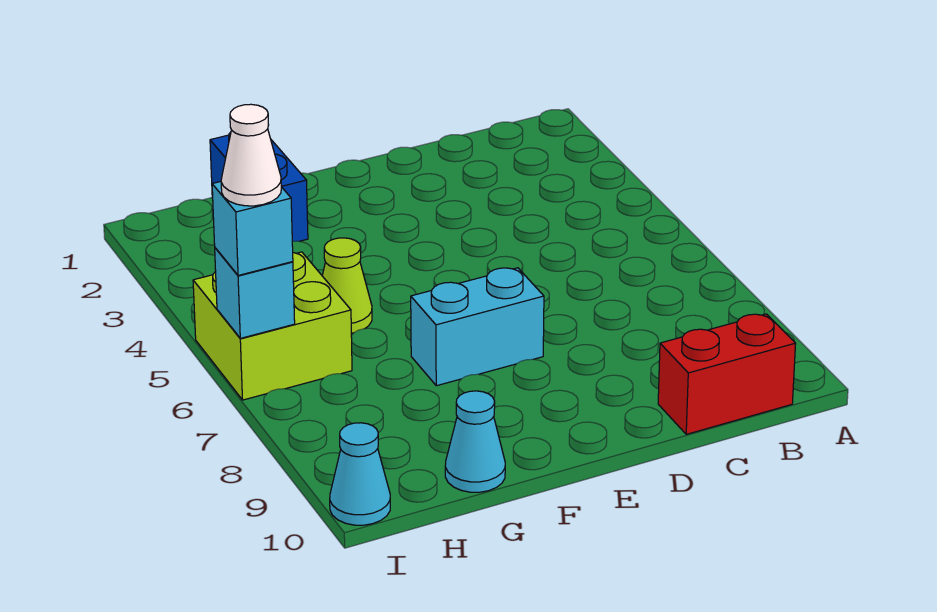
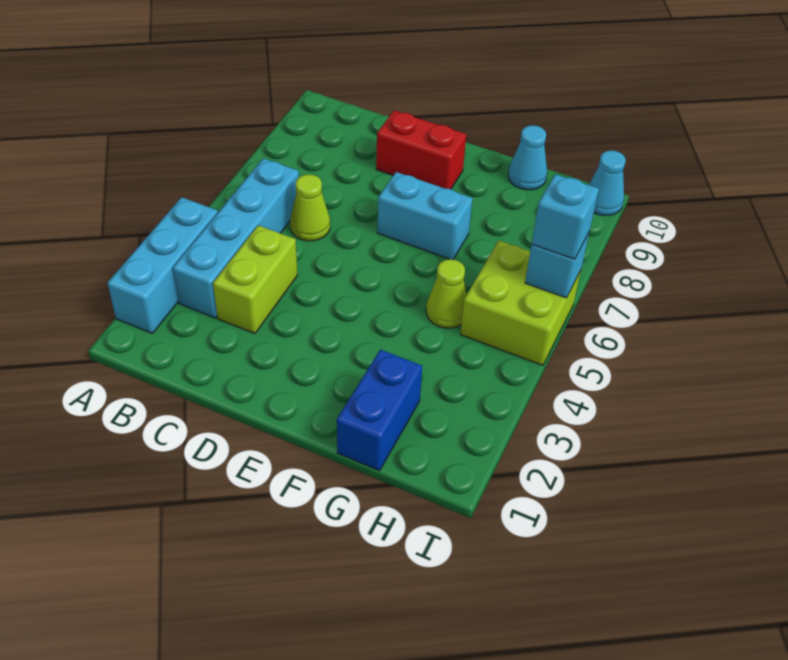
none -> cyan 1x3 brick [108,197,218,333]
none -> cyan 1x4 brick [173,158,299,318]
red 1x2 brick [658,314,796,434] -> red 1x2 brick moved to [376,111,466,189]
none -> lime 1x2 brick [213,225,297,333]
none -> lime 1x1 cone [290,174,330,241]
white 1x1 cone [221,104,281,206] -> none

